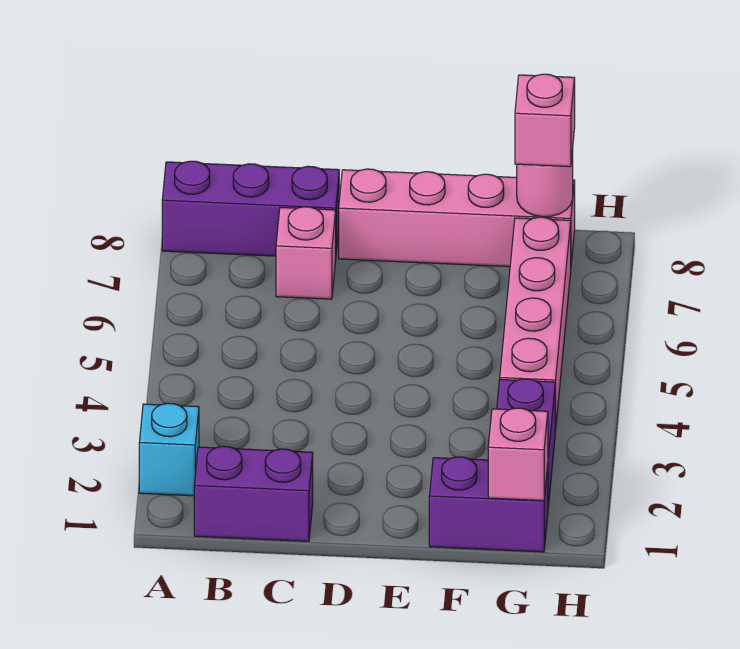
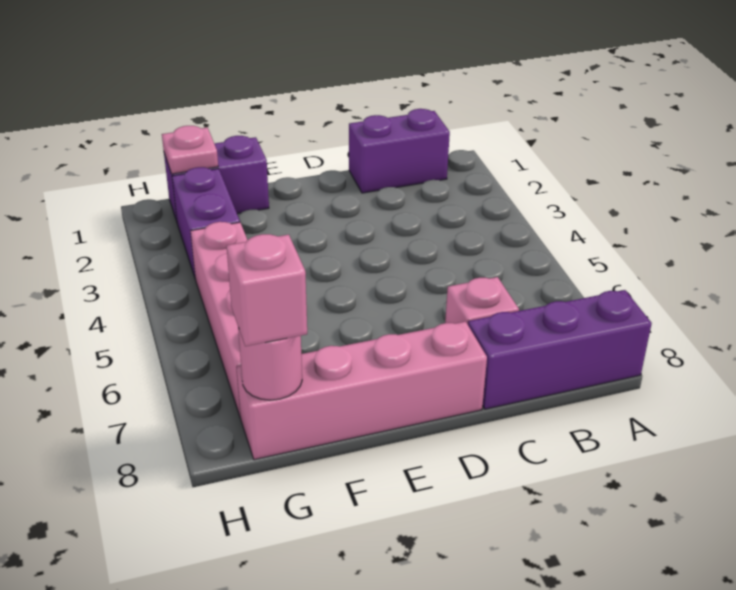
cyan 1x1 brick [139,403,199,496] -> none
pink 1x1 brick [488,408,548,501] -> pink 1x1 plate [162,126,218,174]

